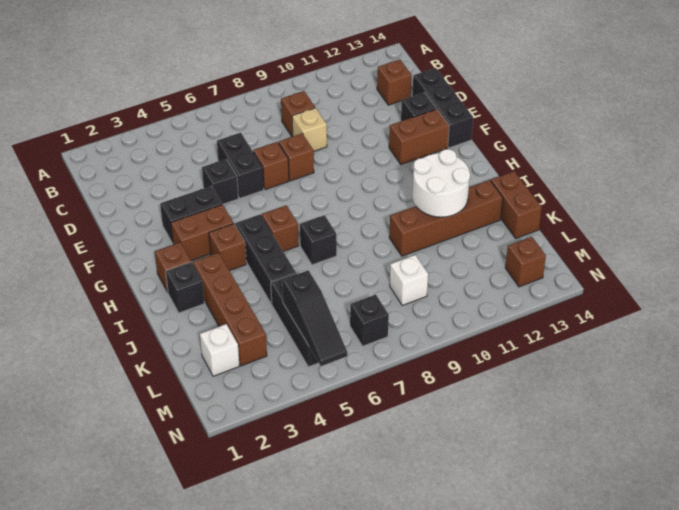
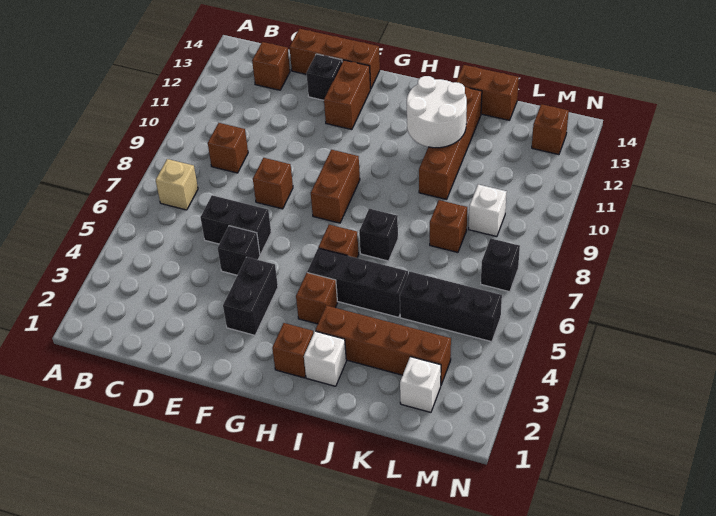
tan 1x1 brick [292,108,327,151] -> tan 1x1 brick moved to [156,159,198,210]
black 1x3 brick [412,68,473,148] -> brown 1x3 brick [290,29,380,89]
brown 1x1 brick [253,142,289,190] -> brown 1x1 brick moved to [430,200,467,252]
brown 1x2 brick [171,204,234,261] -> brown 1x2 brick moved to [311,150,360,223]
black 1x1 brick [166,262,204,313] -> white 1x1 brick [304,331,346,386]
black 1x3 slope [282,270,348,366] -> none

